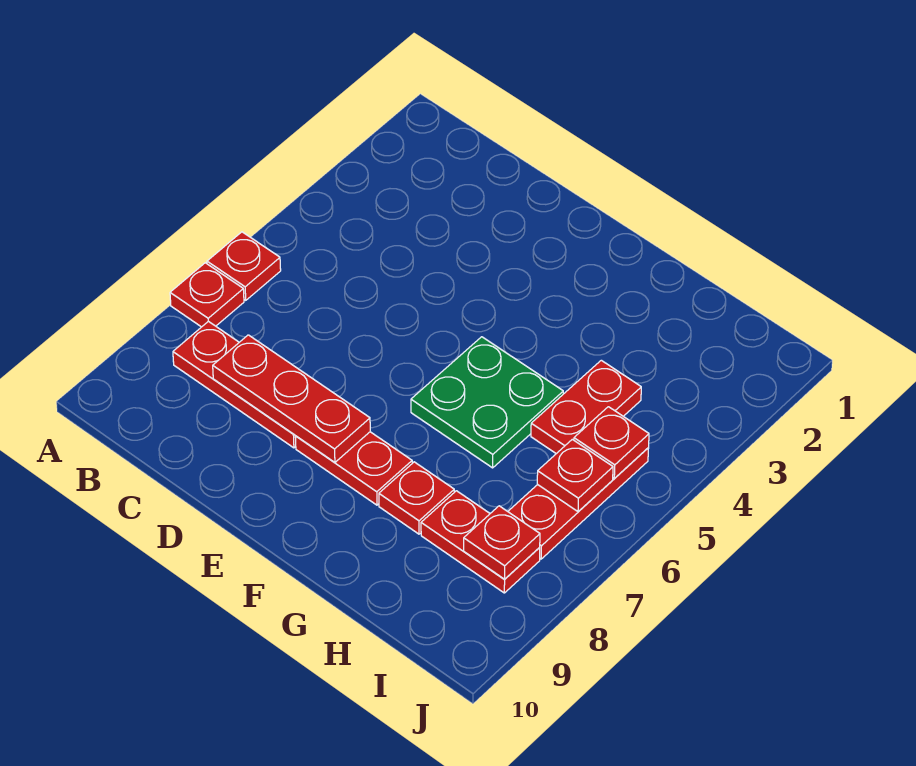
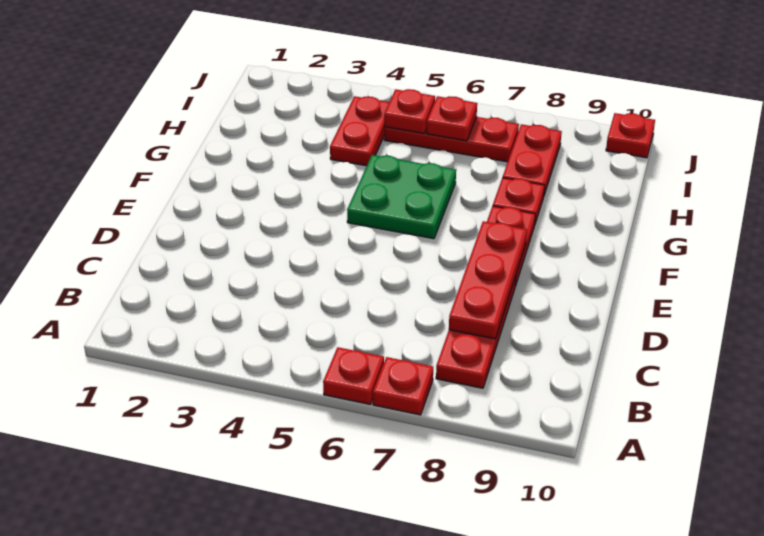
red 1x2 plate [531,360,641,454] -> red 1x2 plate turned to [330,96,389,166]
red 1x1 plate [464,506,540,579] -> red 1x1 plate moved to [606,113,655,158]

